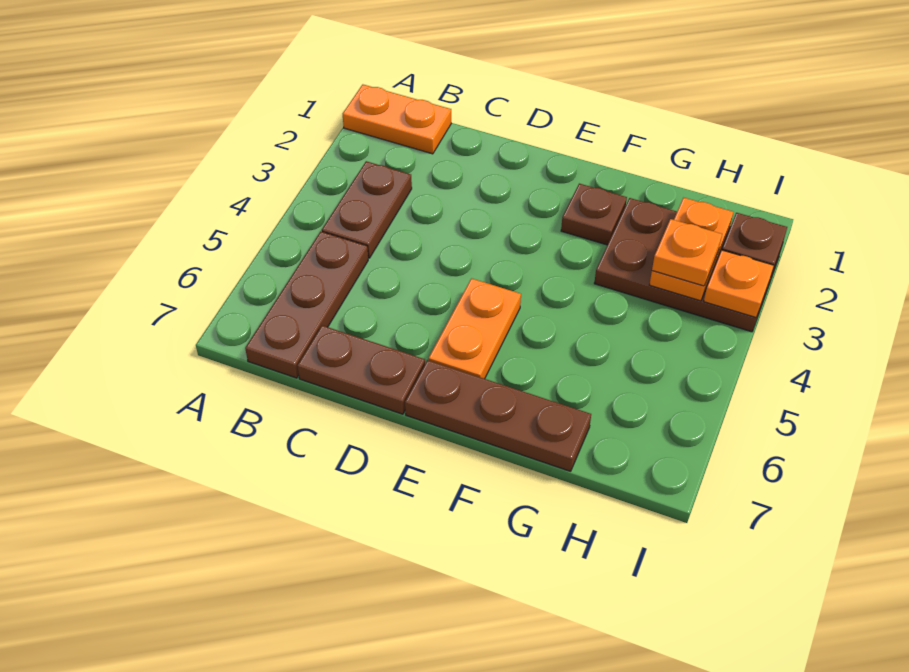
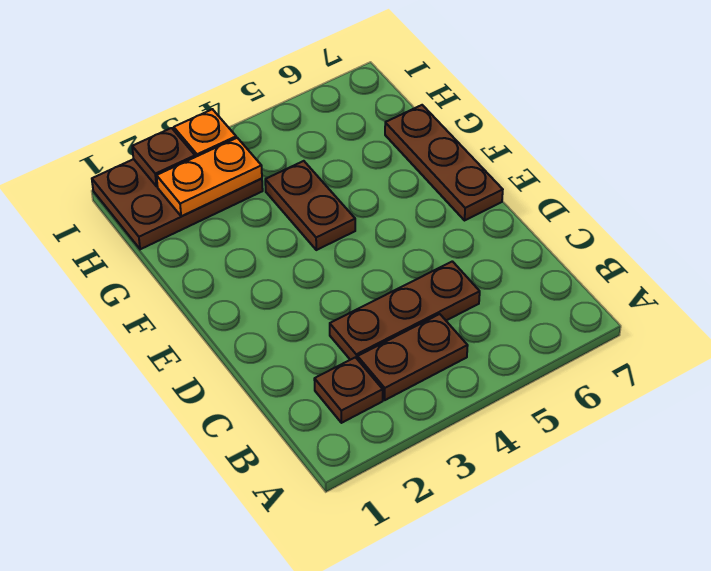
orange 1x2 plate [343,85,451,154] -> none
brown 1x3 plate [245,232,368,378] -> brown 1x3 plate moved to [330,261,480,360]
brown 1x2 plate [297,325,425,414] -> brown 1x2 plate moved to [265,161,355,250]
orange 1x2 plate [429,278,521,379] -> none
brown 1x1 plate [561,184,627,245] -> brown 1x1 plate moved to [314,357,383,423]
brown 2x3 plate [594,198,782,332] -> brown 2x3 plate turned to [92,159,263,249]
orange 1x1 plate [652,219,722,286] -> none

